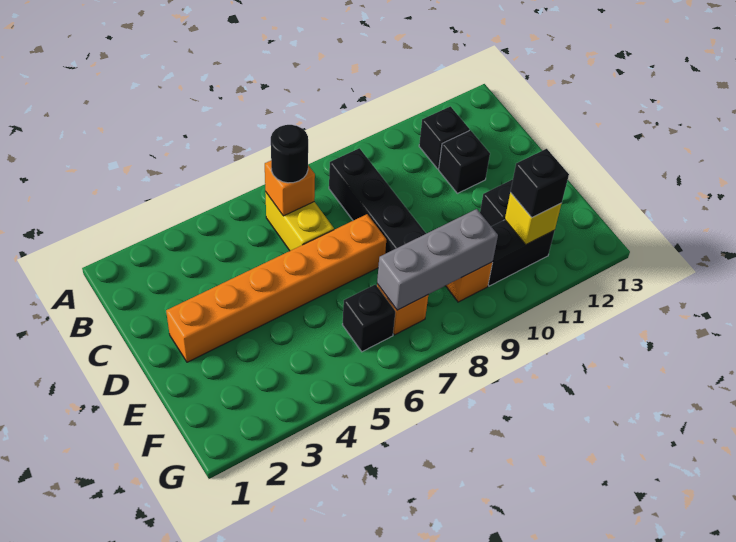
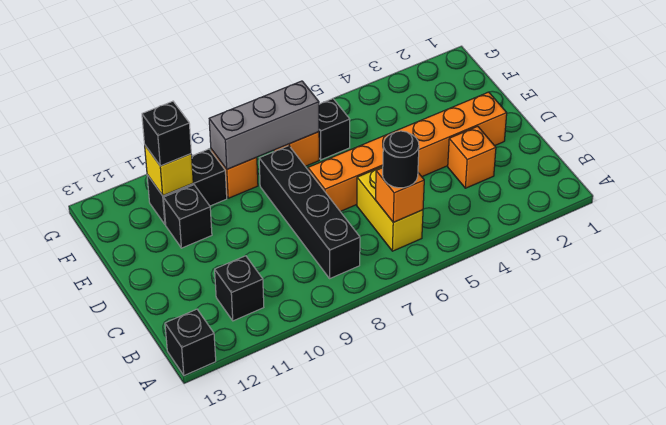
none -> orange 1x1 brick [448,126,496,188]
black 1x1 brick [439,130,490,193] -> black 1x1 brick moved to [165,309,216,376]

